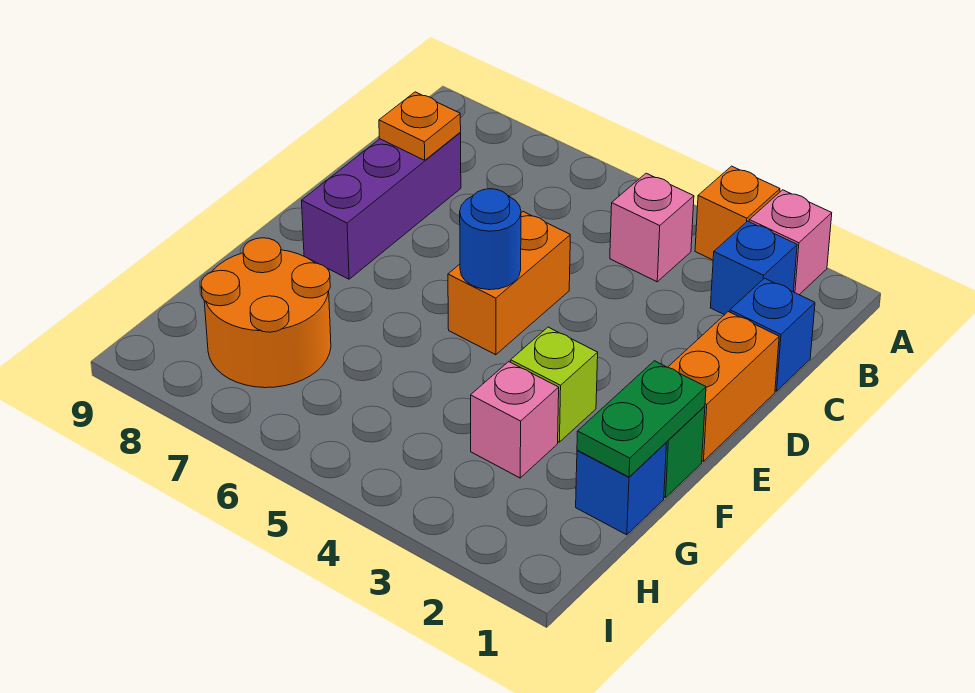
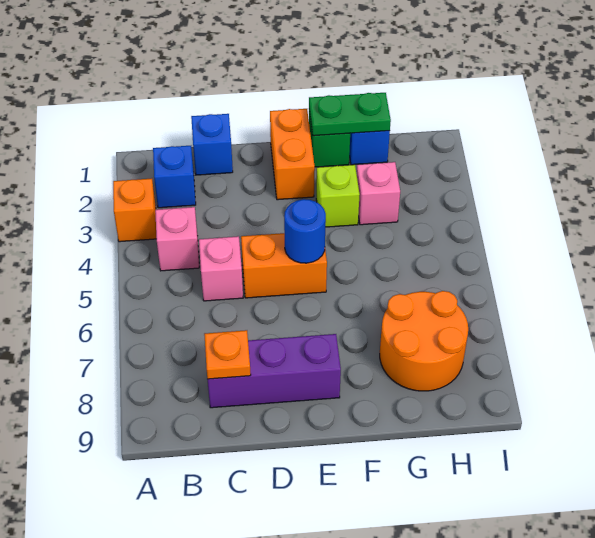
pink 1x1 brick [749,190,832,295] -> pink 1x1 brick moved to [199,236,243,301]
orange 1x2 brick [668,312,779,461] -> orange 1x2 brick turned to [270,109,315,200]

